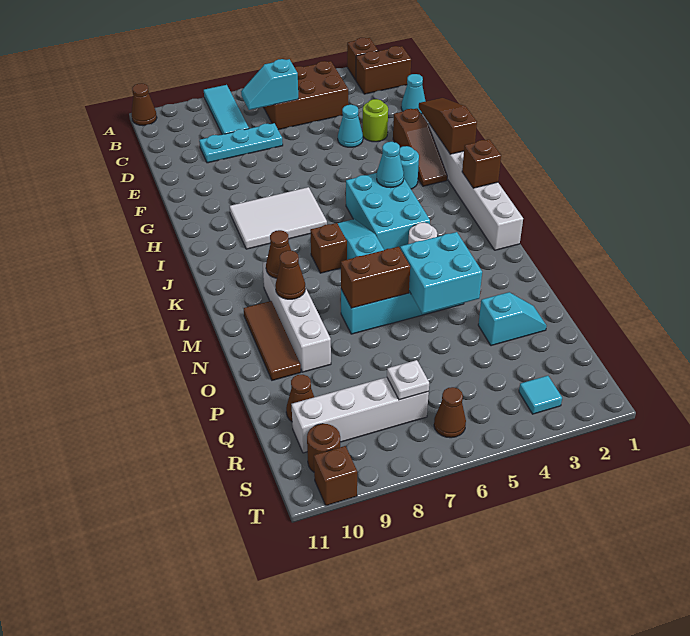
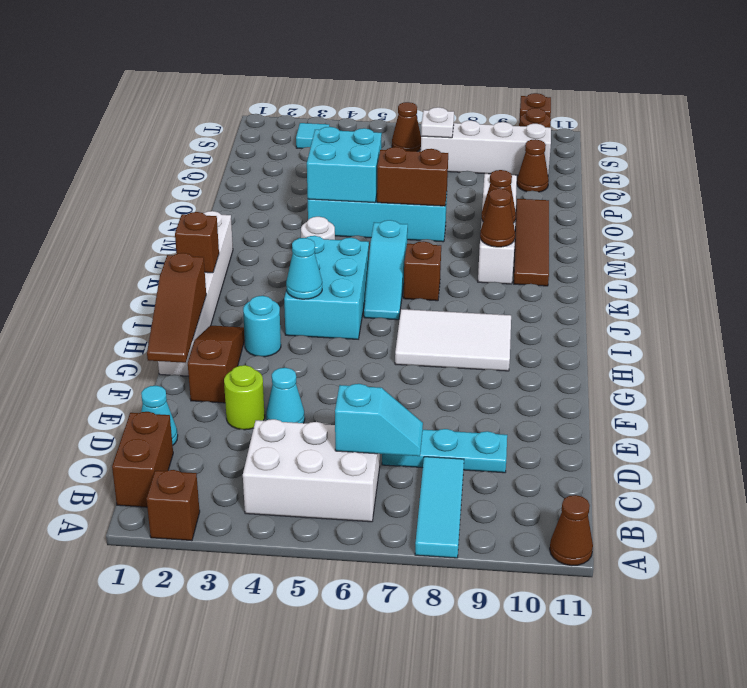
brown 1x2 brick [356,46,411,94] -> brown 1x2 brick turned to [112,412,173,507]
brown 2x3 brick [264,61,348,130] -> white 2x3 brick [243,419,380,522]
brown 1x3 tile [244,301,301,380] -> brown 1x4 tile [514,199,549,286]
cyan 1x2 slope [478,292,547,346] -> none

